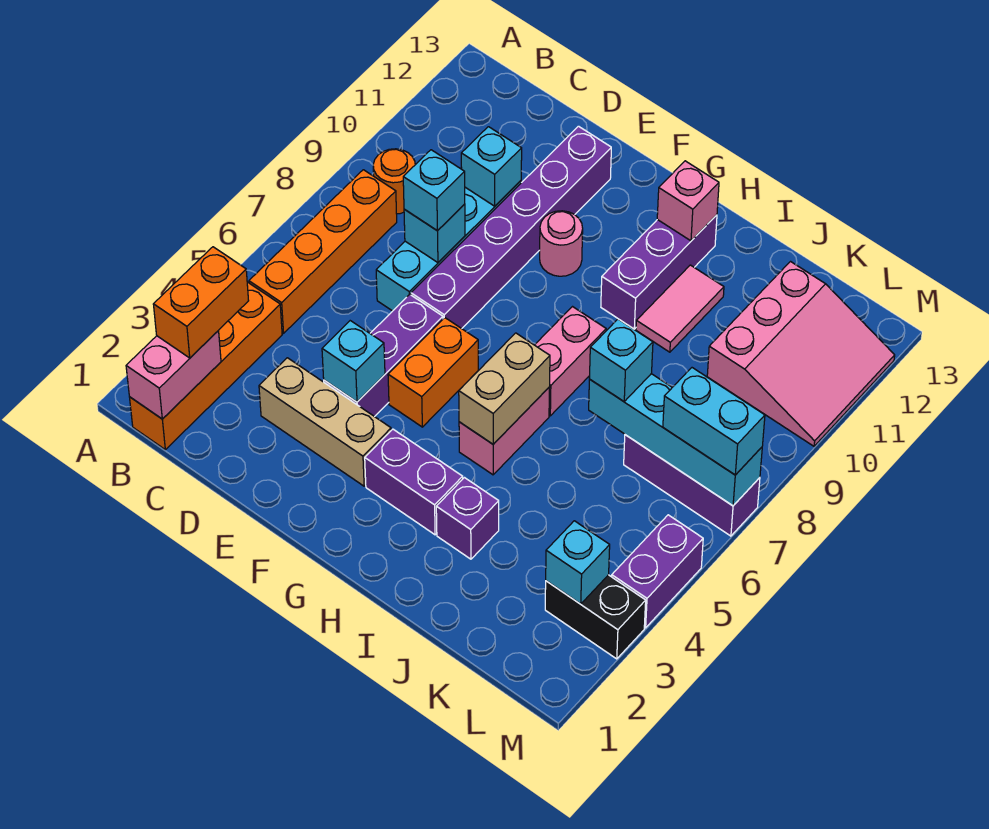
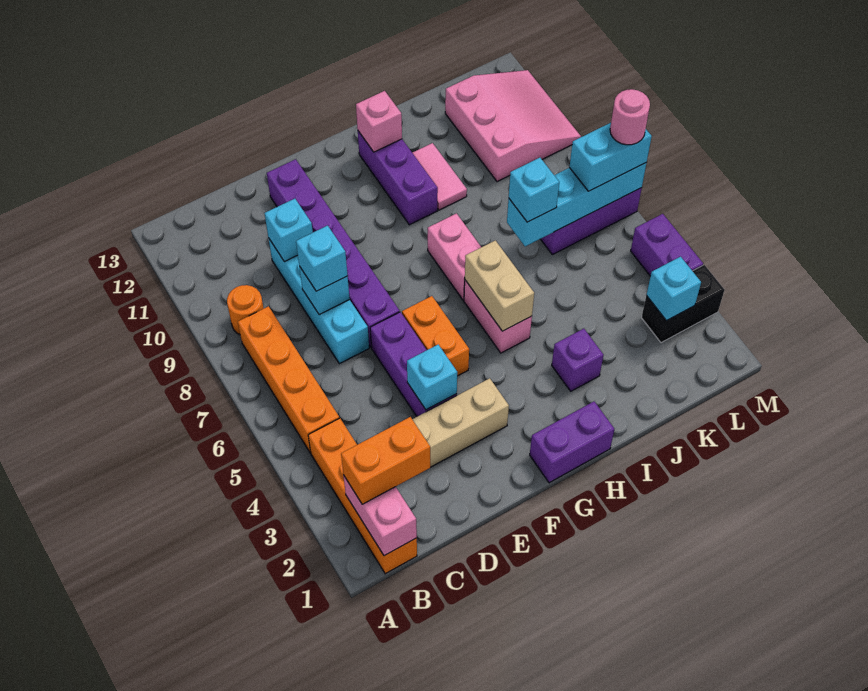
orange 1x2 brick [153,247,249,358] -> orange 1x2 brick turned to [341,417,430,504]
pink 1x1 round brick [540,211,583,276] -> pink 1x1 round brick moved to [610,89,650,145]
purple 1x2 brick [365,429,463,535] -> purple 1x2 brick moved to [530,402,614,483]

